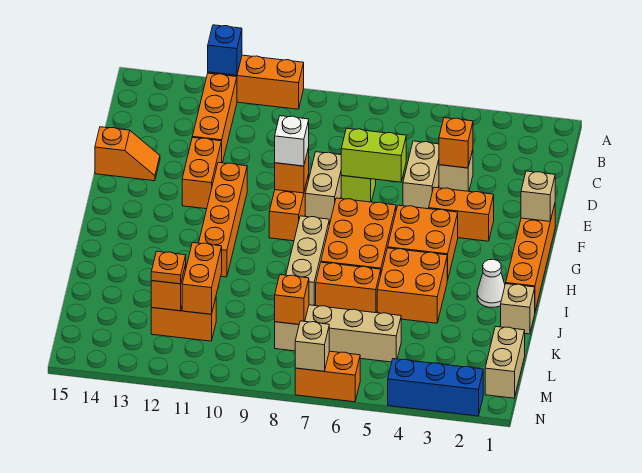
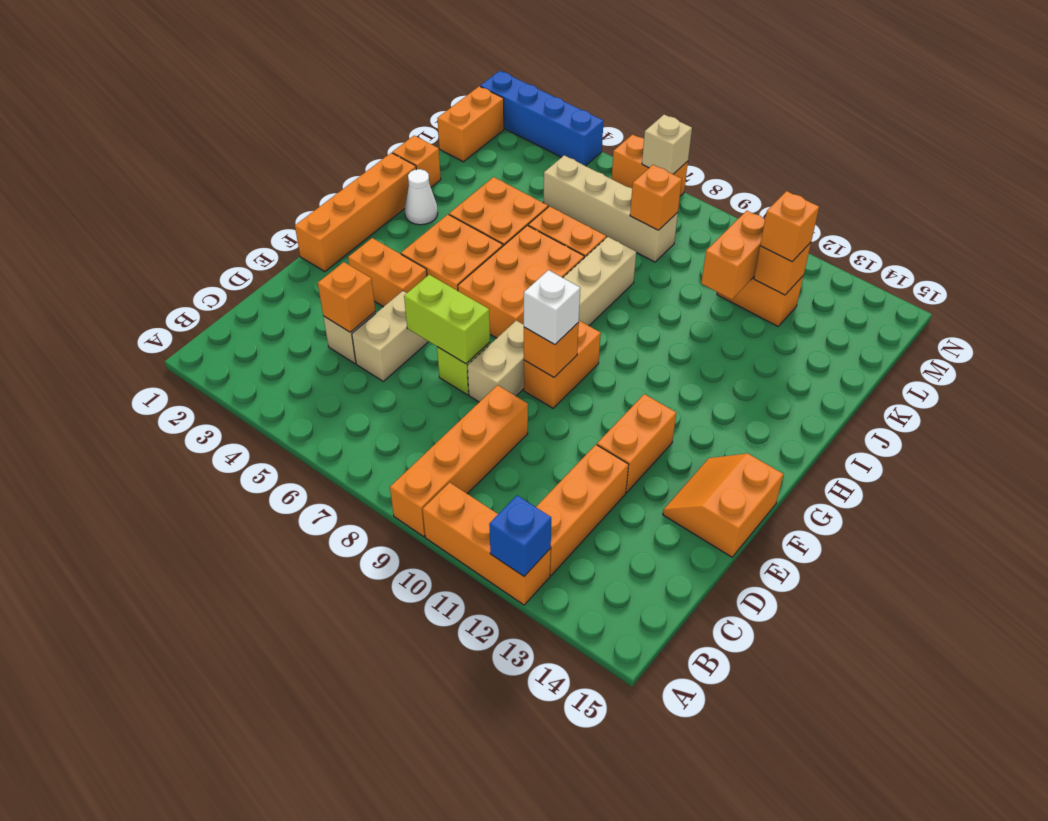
orange 1x2 slope [95,127,160,181] -> orange 2x2 slope [663,453,783,557]
tan 1x1 brick [521,171,555,221] -> none
orange 1x4 brick [199,163,247,277] -> orange 1x4 brick moved to [390,385,528,537]
tan 1x1 brick [501,284,535,334] -> orange 1x1 brick [392,136,441,187]
tan 1x2 brick [485,327,525,398] -> orange 1x2 brick [437,86,504,162]
orange 1x1 plate [151,252,186,284] -> orange 1x1 brick [760,191,819,262]
blue 1x3 brick [388,359,483,416] -> blue 1x4 brick [480,71,603,166]

